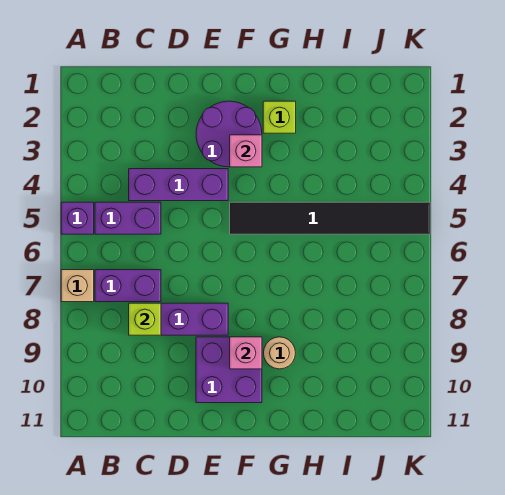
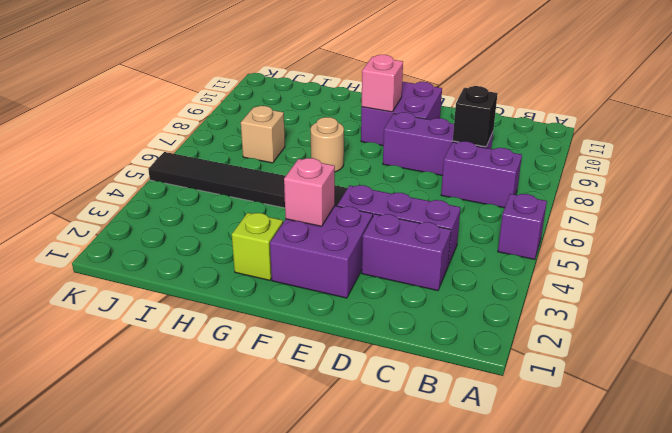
tan 1x1 brick [61,270,94,302] -> tan 1x1 brick moved to [241,106,285,163]
purple 1x2 brick [95,202,161,234] -> purple 1x2 brick moved to [362,214,451,291]
lime 1x1 brick [129,303,161,335] -> black 1x1 brick [453,86,498,147]
purple 2x2 round brick [196,101,262,167] -> purple 2x2 brick [270,206,373,298]
tan 1x1 round brick [264,337,295,369] -> tan 1x1 round brick moved to [311,117,344,172]

